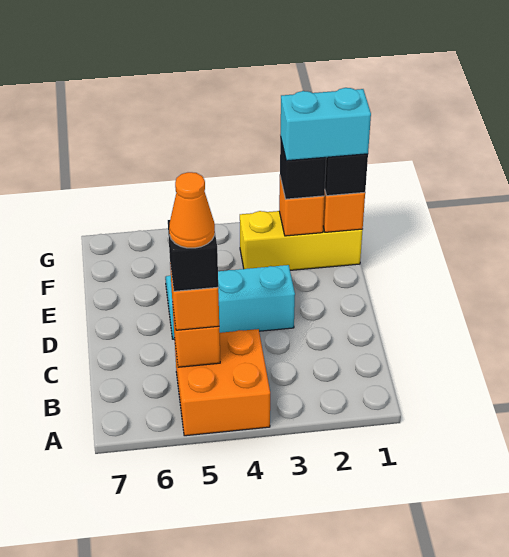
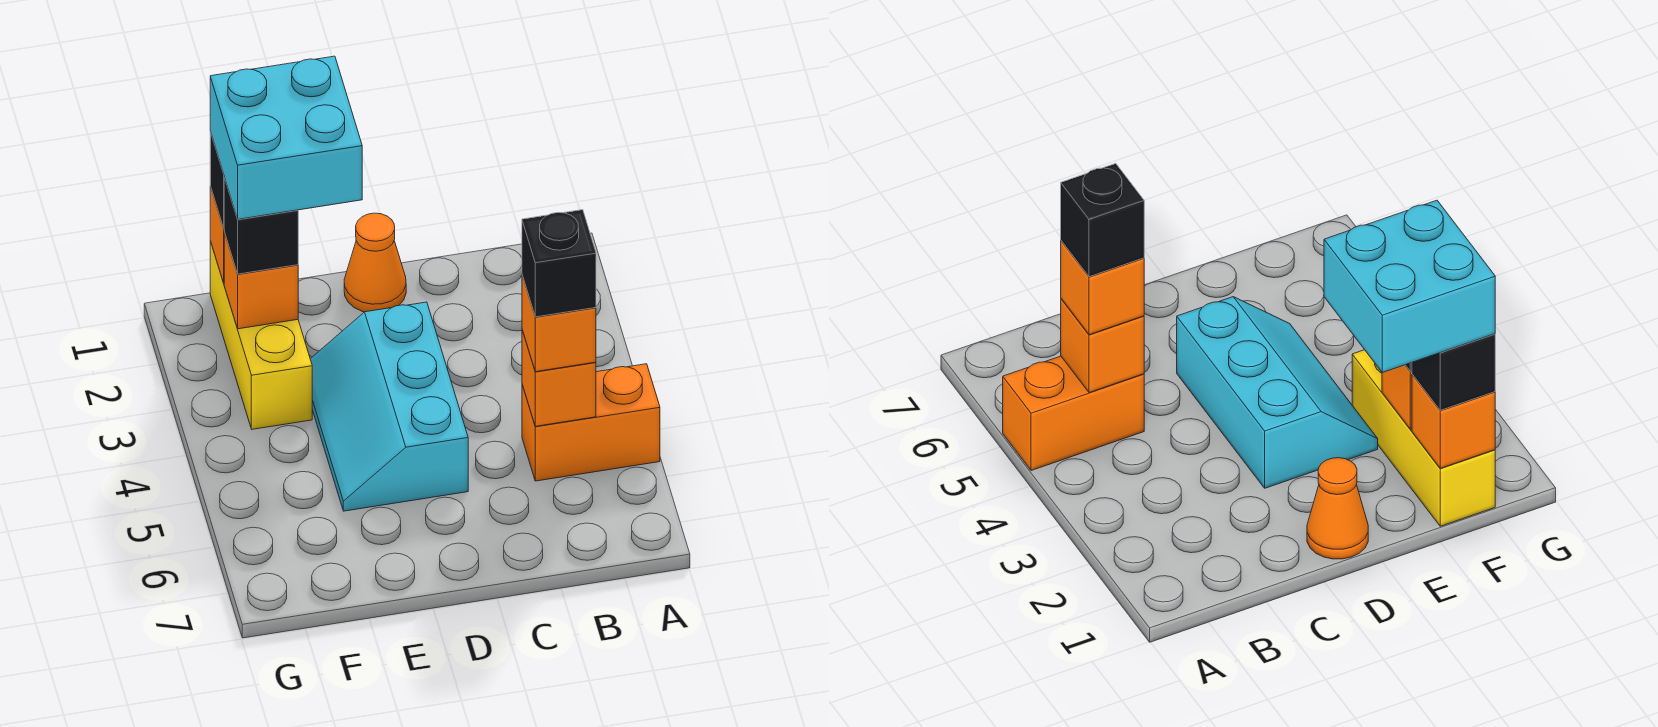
orange 2x2 brick [174,329,270,436] -> orange 1x2 brick [522,364,660,481]
orange 1x1 cone [169,172,215,248] -> orange 1x1 cone moved to [344,213,406,312]
cyan 1x2 brick [280,88,371,161] -> cyan 2x2 brick [210,56,362,219]

